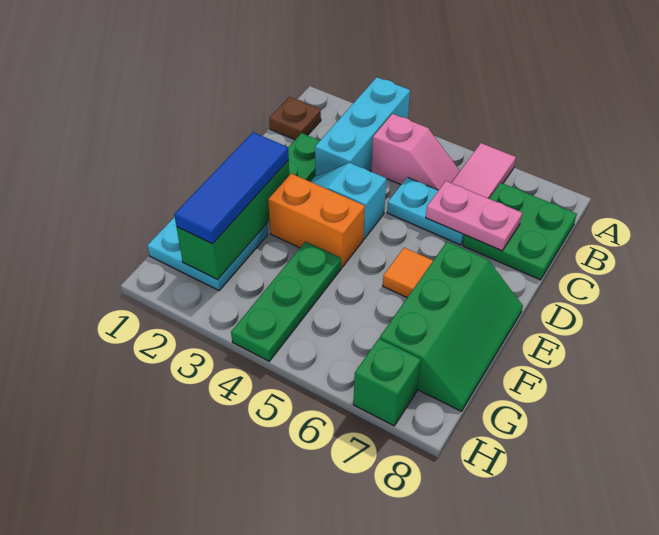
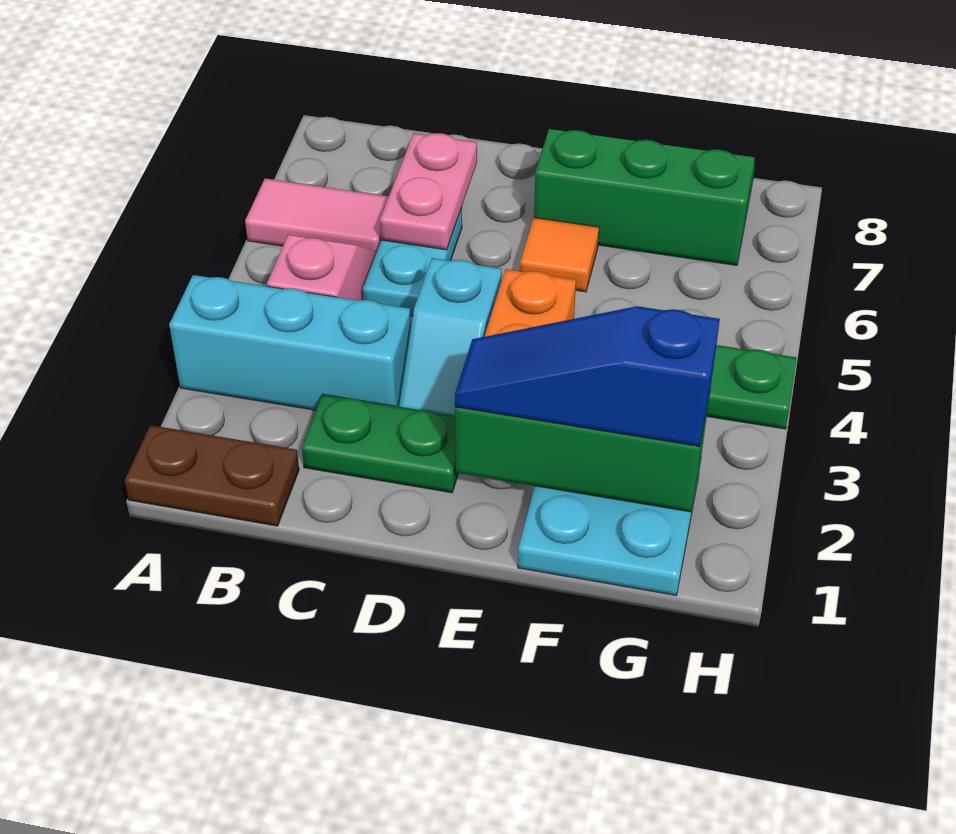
brown 1x1 plate [269,97,321,140] -> brown 1x2 plate [125,425,299,526]
green 2x2 plate [463,183,577,280] -> none
blue 1x3 tile [174,132,289,244] -> blue 1x3 slope [455,306,720,447]
green 1x1 brick [353,339,421,426] -> none

